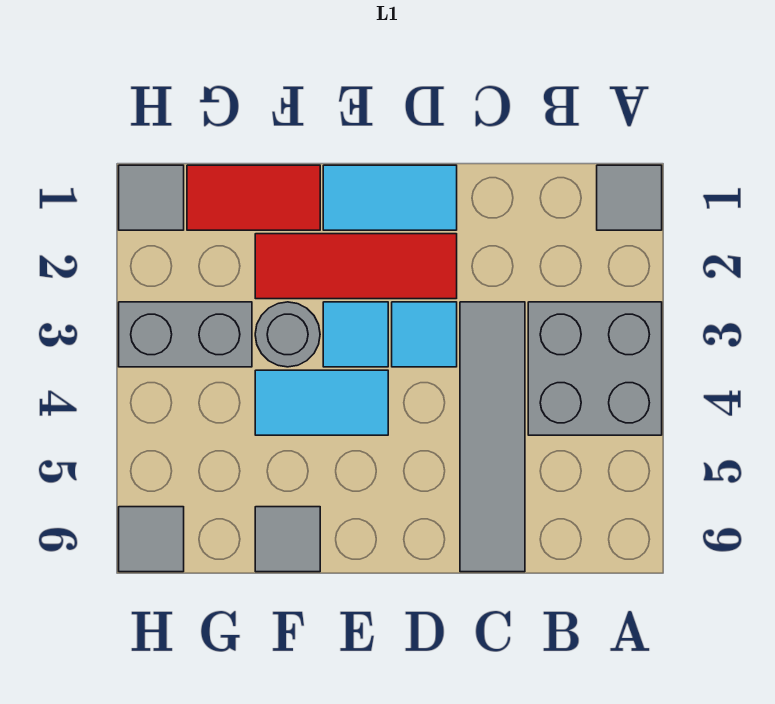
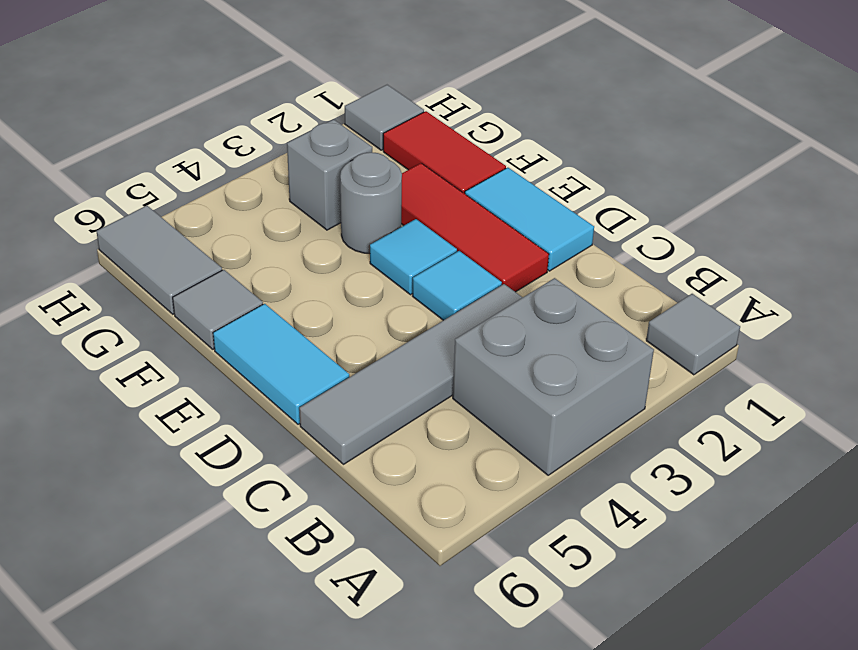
cyan 1x2 tile [255,370,388,435] -> cyan 1x2 tile moved to [213,304,350,424]
grey 1x2 brick [119,302,252,367] -> grey 1x1 brick [287,119,372,230]
grey 1x1 tile [119,507,184,572] -> grey 1x2 tile [96,206,222,314]

